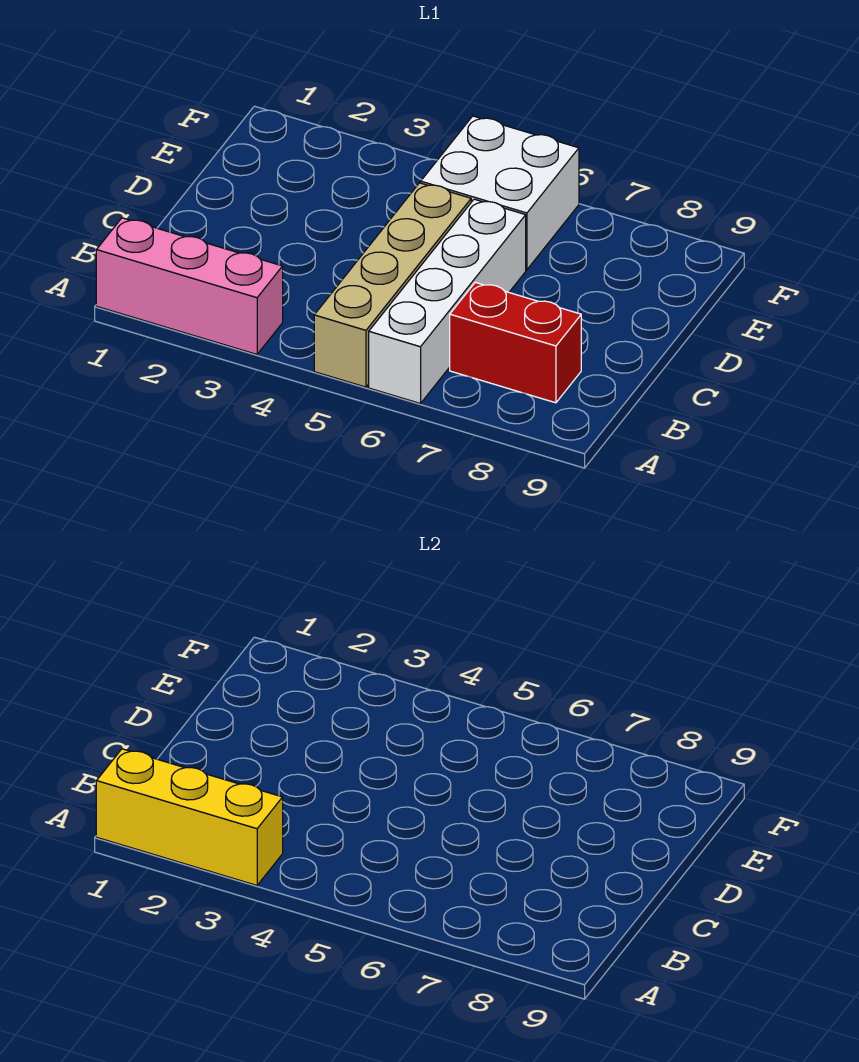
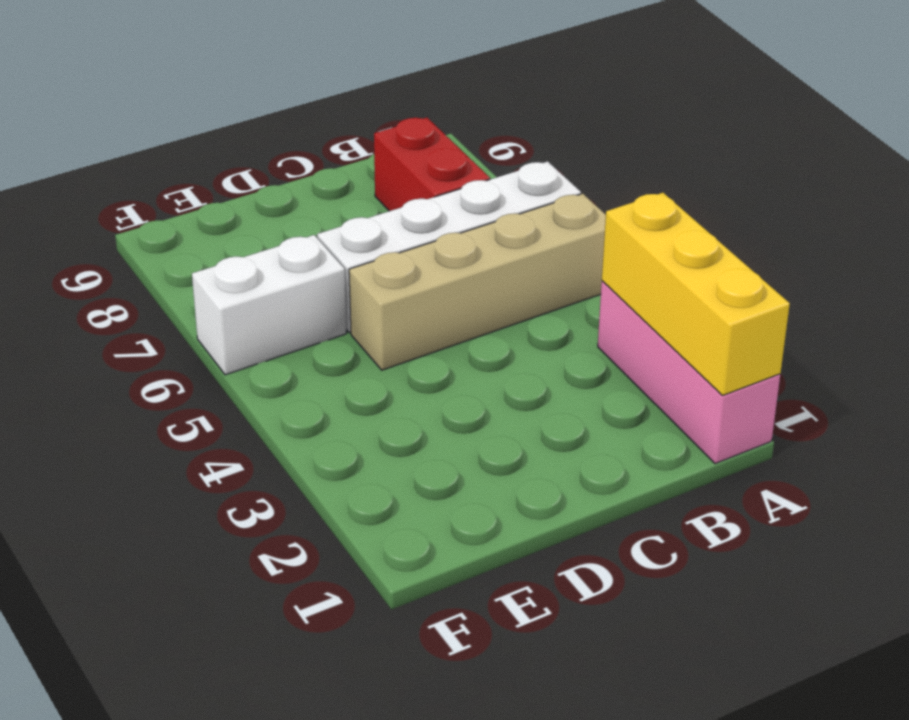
white 2x2 brick [421,116,579,270] -> white 1x2 brick [192,235,346,375]

